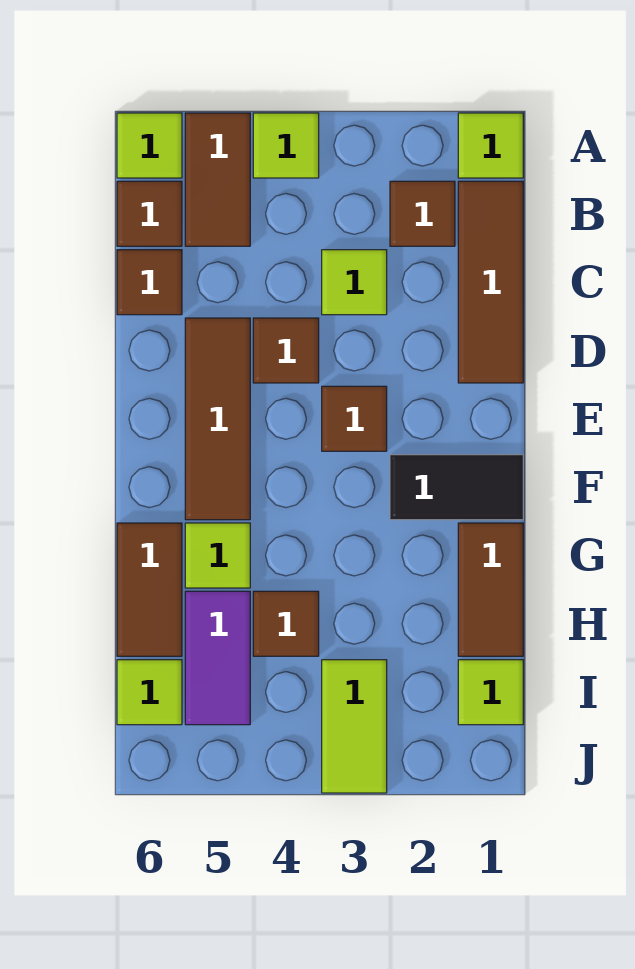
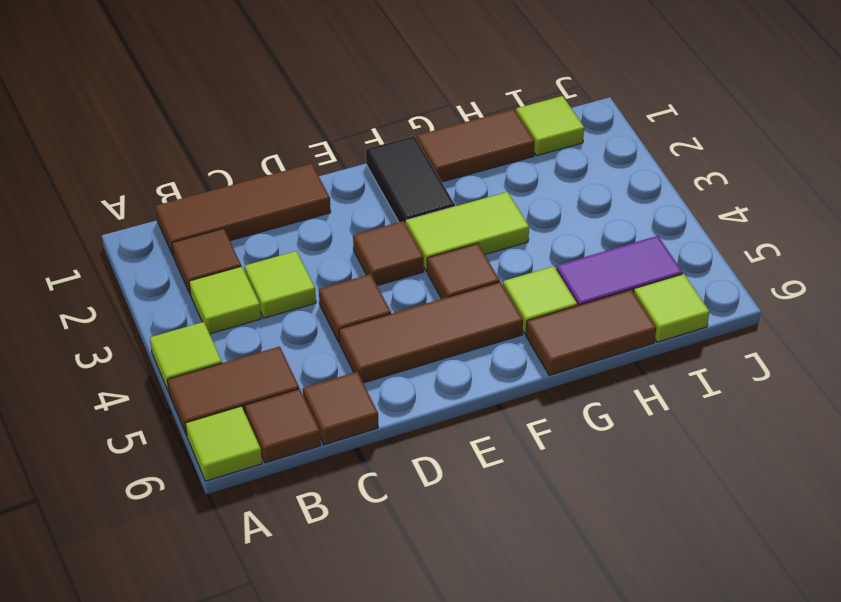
lime 1x1 tile [458,113,523,178] -> lime 1x1 tile moved to [189,266,261,334]
brown 1x1 tile [253,591,319,656] -> brown 1x1 tile moved to [427,243,500,299]
lime 1x2 tile [322,660,387,793] -> lime 1x2 tile moved to [406,192,529,271]

